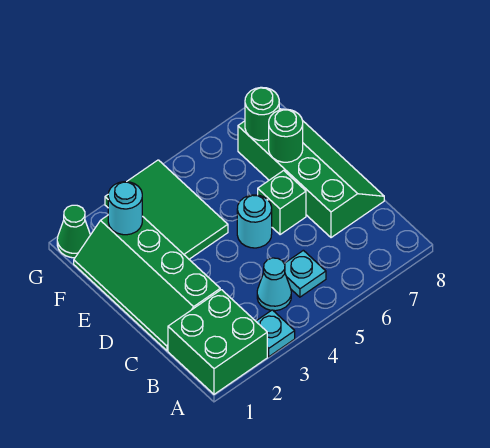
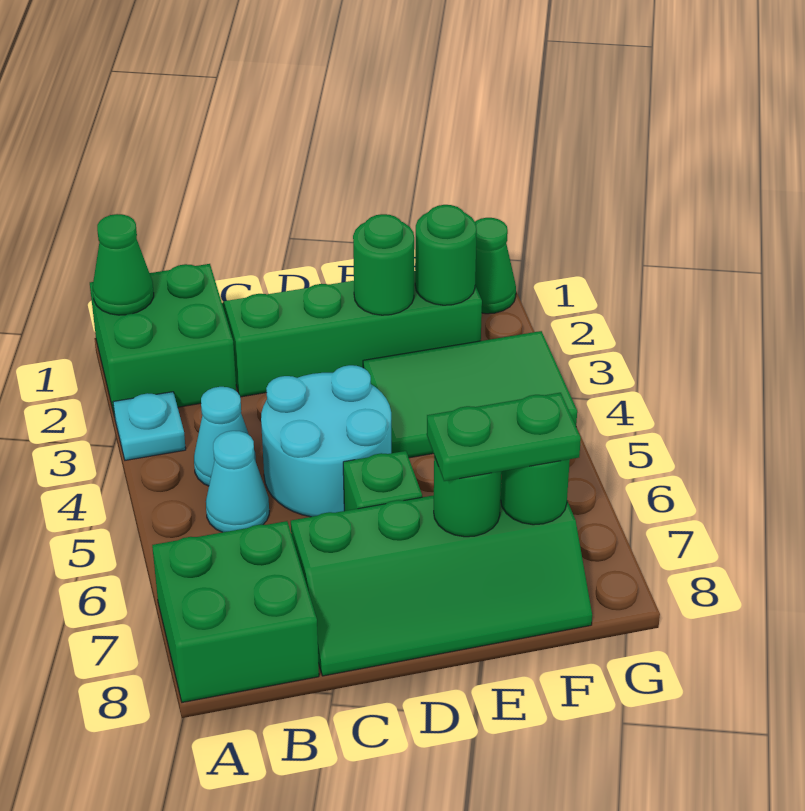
none -> green 1x1 cone [93,214,154,315]
none -> green 2x2 brick [152,521,319,702]
cyan 1x1 plate [284,250,326,297] -> cyan 1x1 cone [206,431,269,532]
cyan 1x1 round brick [237,195,272,248] -> cyan 2x2 round brick [261,365,391,517]
none -> green 1x1 round brick [353,214,414,315]
none -> green 1x2 plate [427,393,581,481]
cyan 1x1 round brick [108,182,142,235] -> green 1x1 round brick [415,205,477,305]

